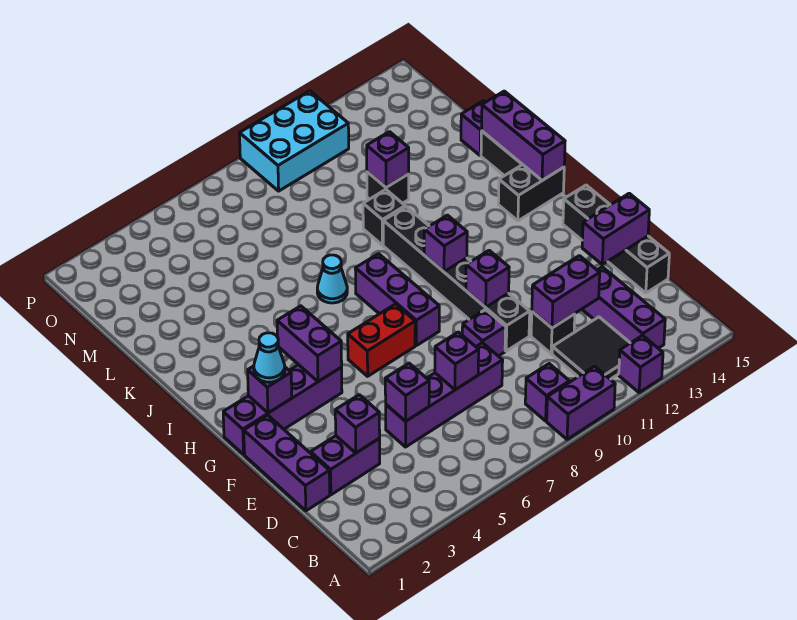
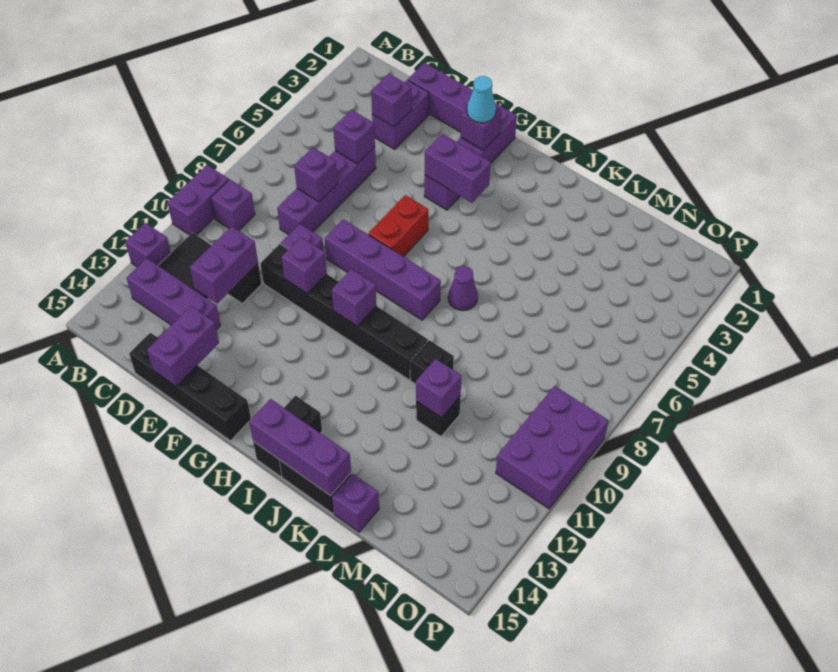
purple 1x3 brick [355,254,439,346] -> purple 1x4 brick [325,219,441,320]
cyan 1x1 cone [317,255,347,303] -> purple 1x1 cone [448,266,478,311]
cyan 2x3 brick [240,91,349,191] -> purple 2x3 brick [496,386,608,509]

